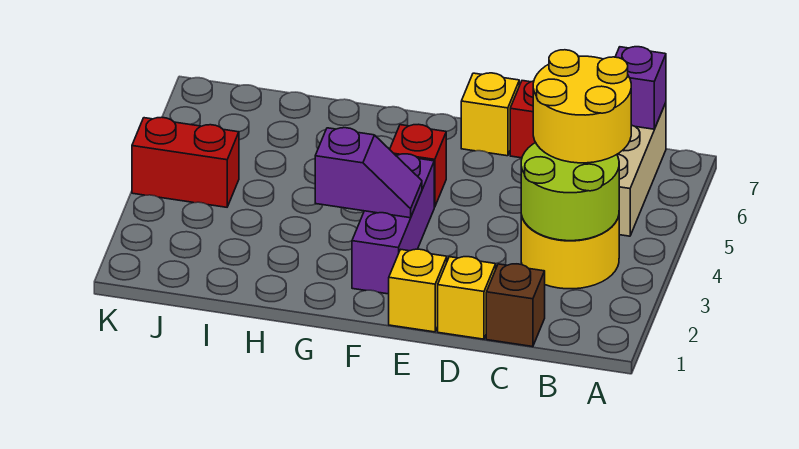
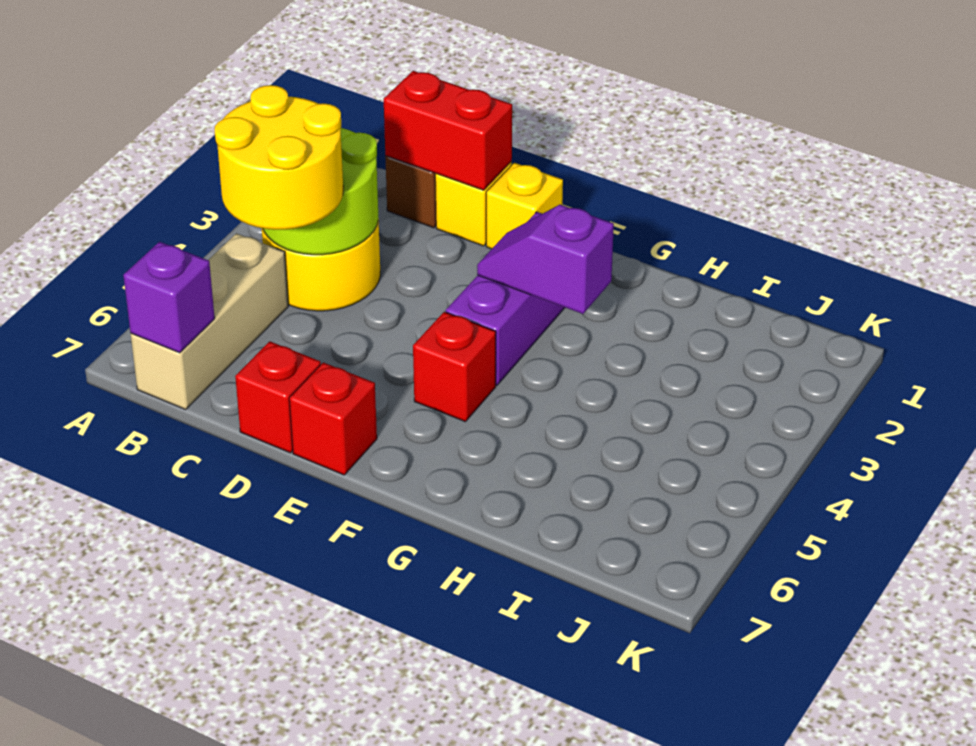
yellow 1x1 brick [461,73,519,156] -> red 1x1 brick [289,362,377,475]
red 1x2 brick [132,117,239,207] -> red 1x2 brick moved to [384,71,512,190]

